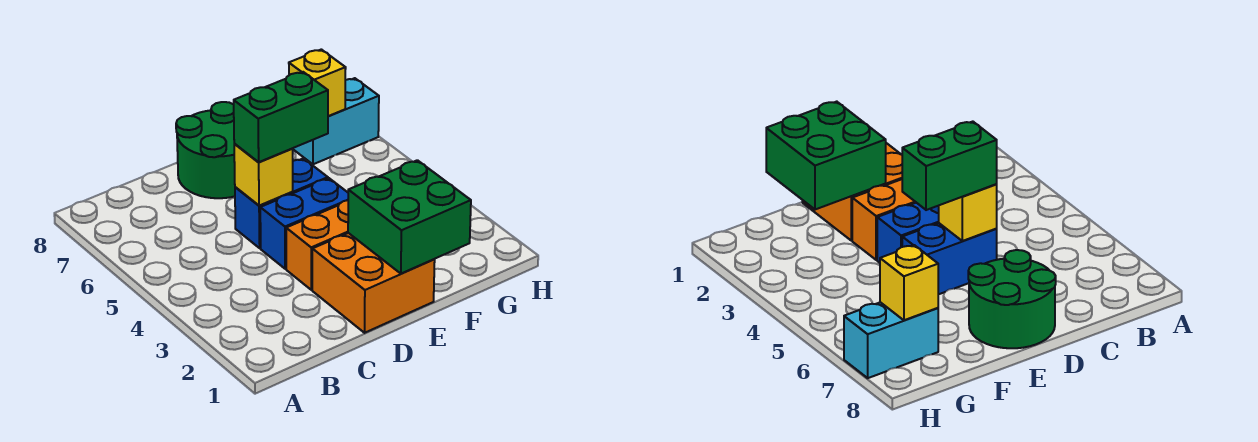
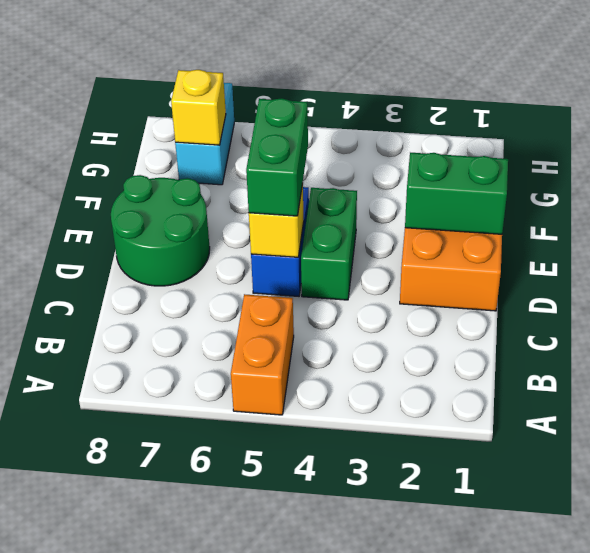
orange 1x2 brick [286,200,348,290] -> orange 1x2 brick moved to [231,294,294,415]
blue 1x2 brick [260,178,348,269] -> green 1x2 brick [301,188,357,300]
green 2x2 brick [348,160,471,274] -> green 1x2 brick [405,153,508,234]

